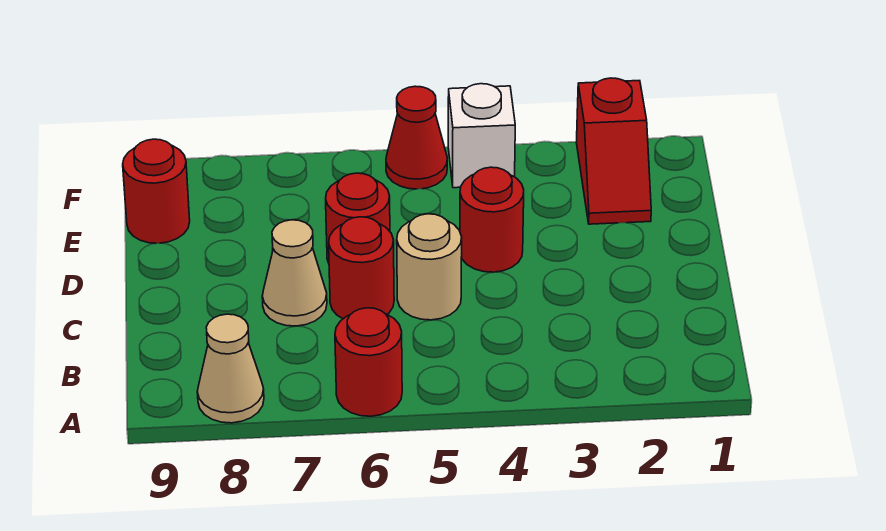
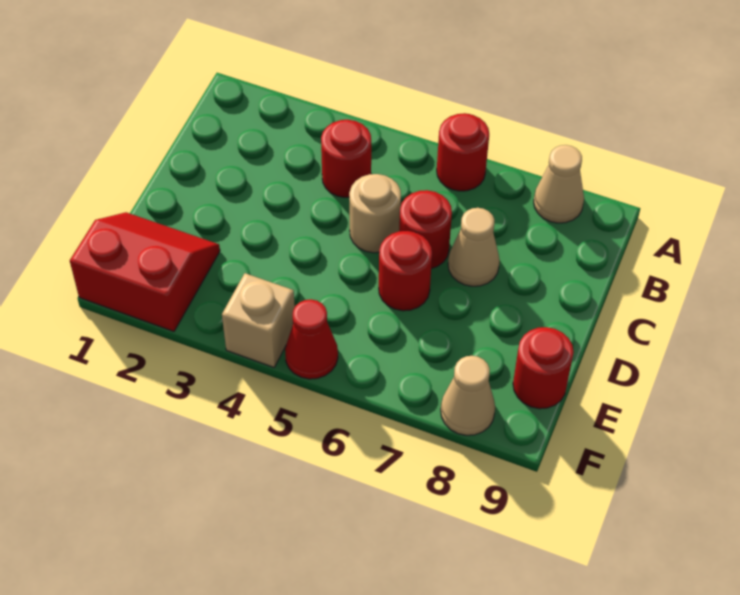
red 1x1 round brick [460,167,524,272] -> red 1x1 round brick moved to [321,120,371,197]
red 1x2 slope [576,78,651,224] -> red 2x2 slope [70,212,220,331]
white 1x1 brick [448,84,515,188] -> tan 1x1 brick [222,273,295,367]
none -> tan 1x1 cone [441,356,495,435]

